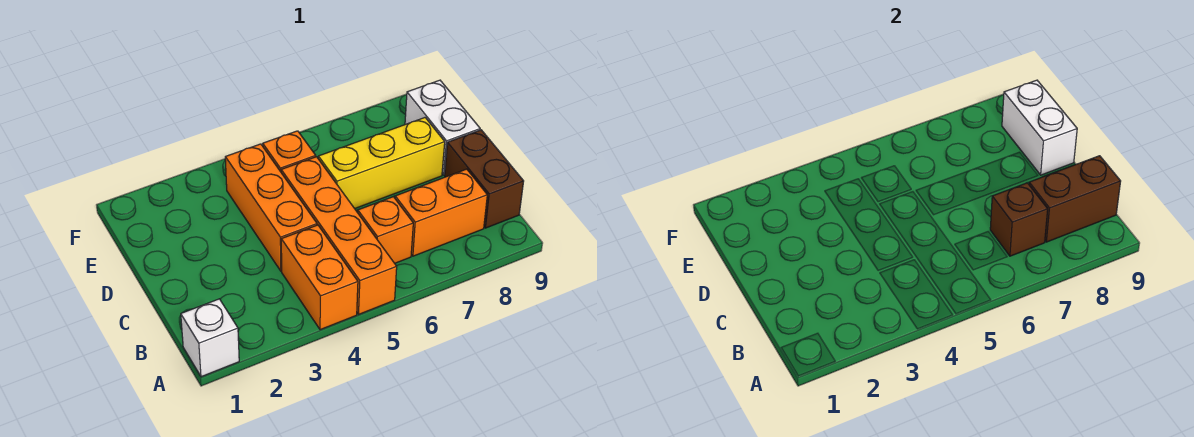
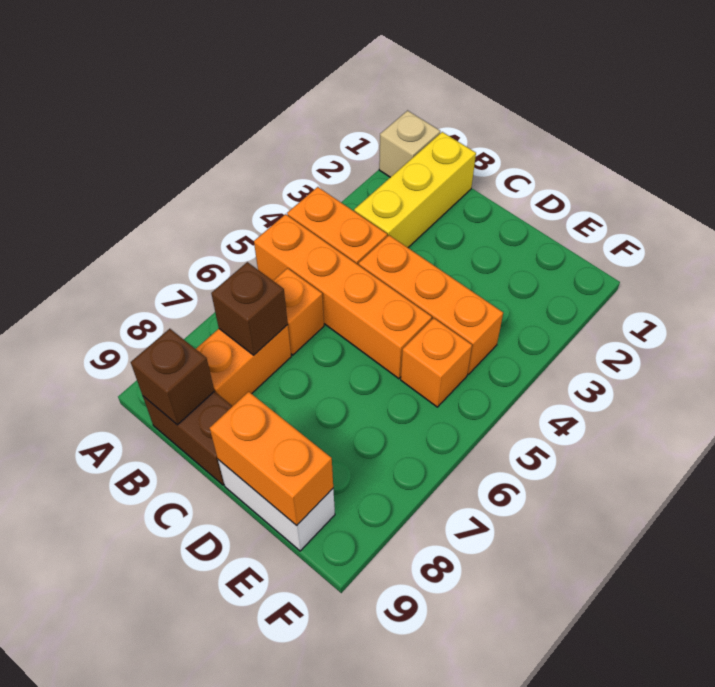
white 1x1 brick [181,299,239,377] -> tan 1x1 brick [379,111,440,177]
brown 1x2 brick [1029,156,1121,242] -> brown 1x1 brick [131,329,214,425]
yellow 1x3 brick [318,118,445,209] -> yellow 1x3 brick moved to [354,132,476,248]
white 1x2 brick [1002,80,1077,175] -> orange 1x2 brick [210,392,333,525]

